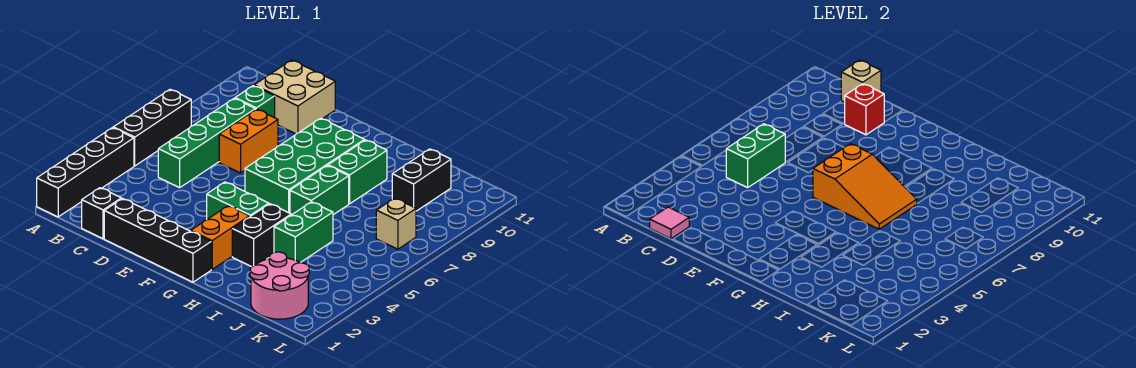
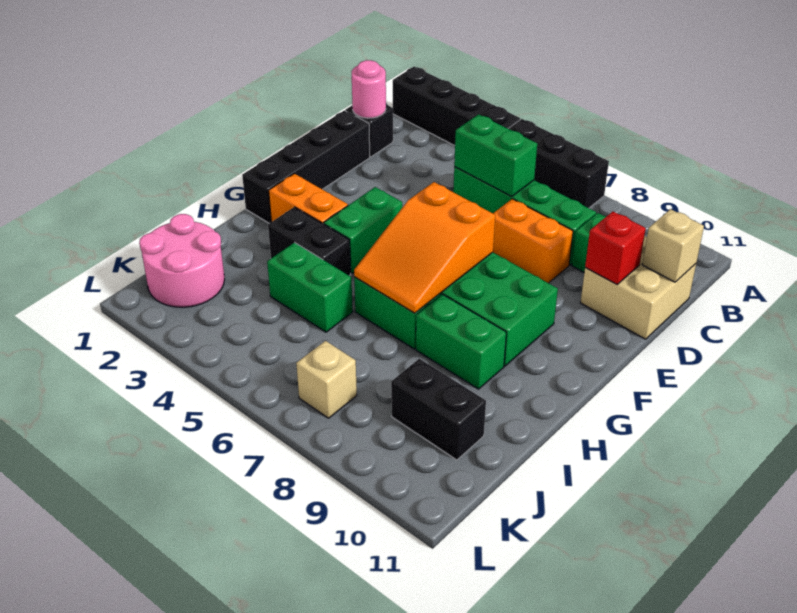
pink 1x1 tile [650,207,689,239] -> pink 1x1 round brick [352,60,386,118]

